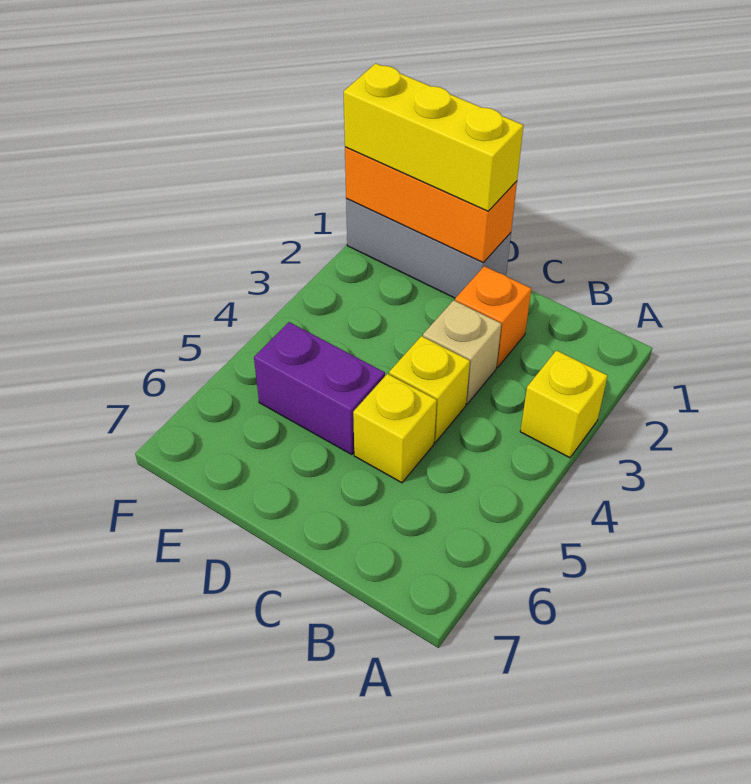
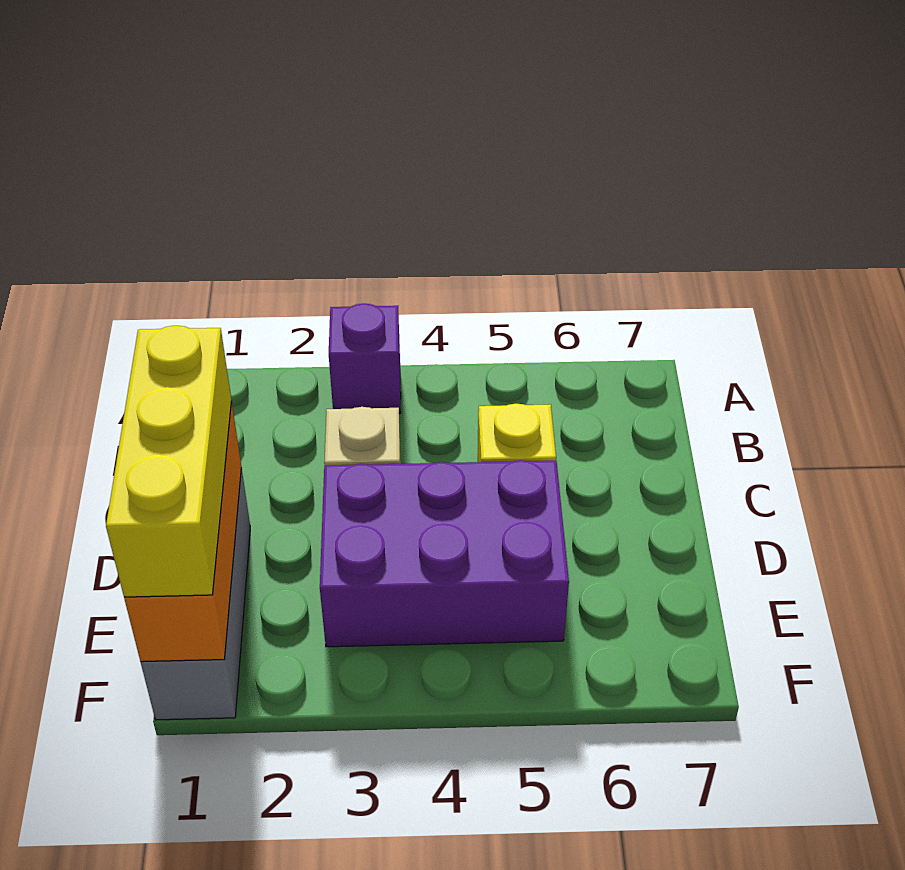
yellow 1x1 brick [520,350,608,458] -> purple 1x1 brick [329,304,401,413]
orange 1x1 brick [455,266,531,368] -> none
yellow 1x1 brick [389,336,470,442] -> none
purple 1x2 brick [254,322,385,455] -> purple 2x3 brick [320,460,569,647]

